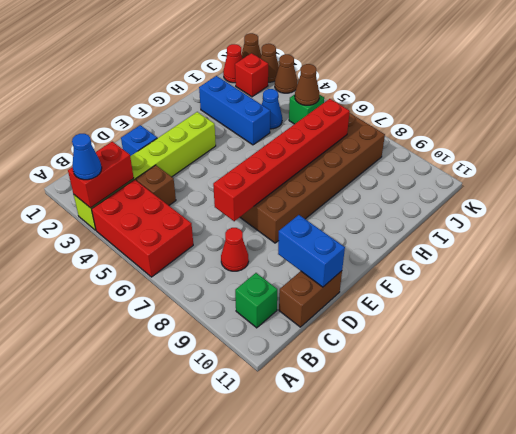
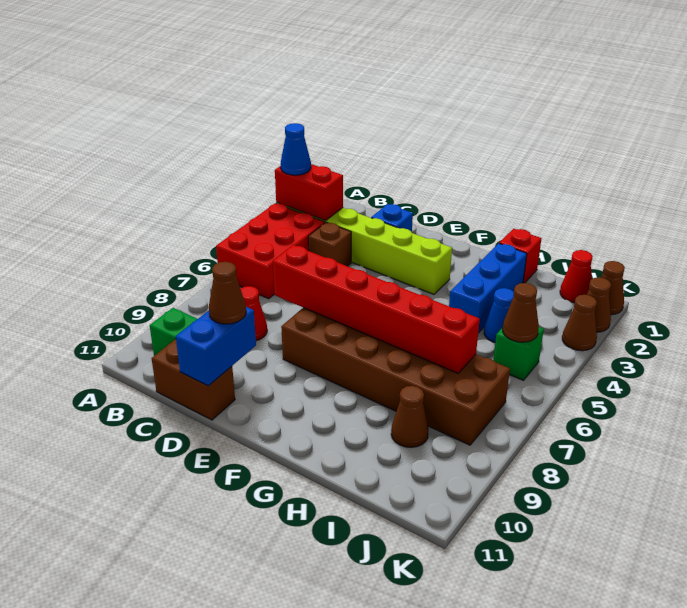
none -> brown 1x1 cone [209,262,246,324]
none -> brown 1x1 cone [391,386,429,447]
red 1x1 brick [235,53,268,97] -> red 1x1 brick moved to [499,229,541,283]

